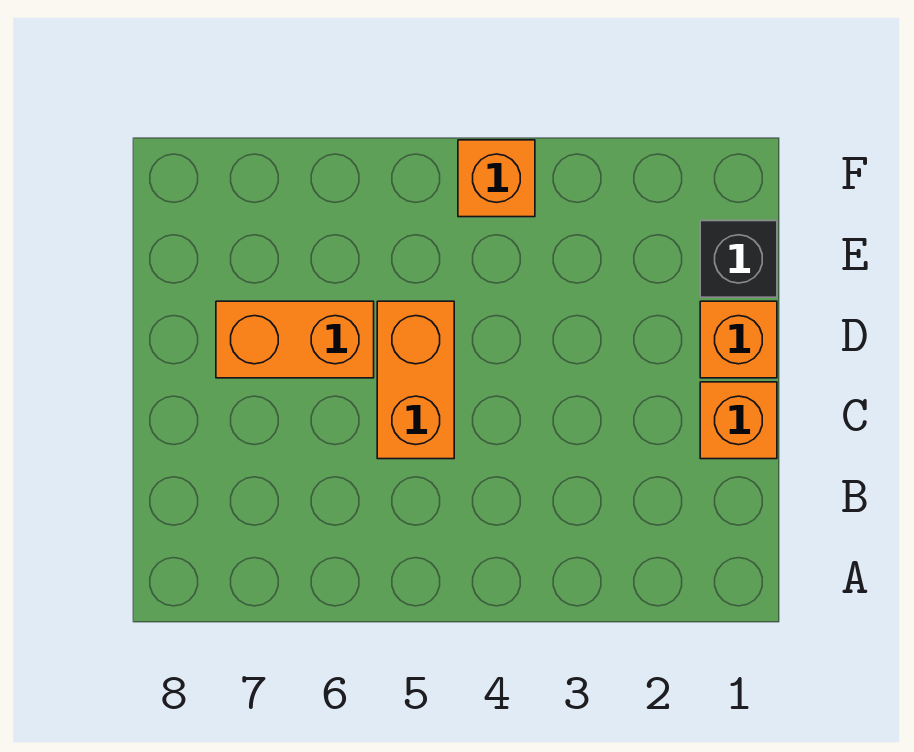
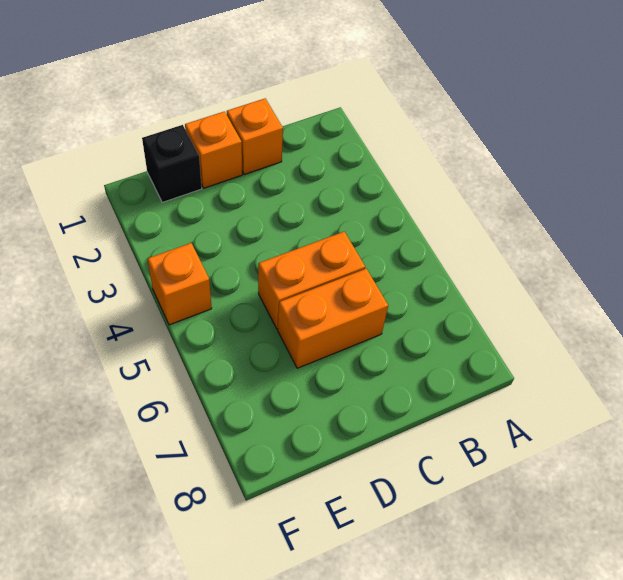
orange 1x2 brick [216,301,374,378] -> orange 1x2 brick turned to [278,269,388,368]

